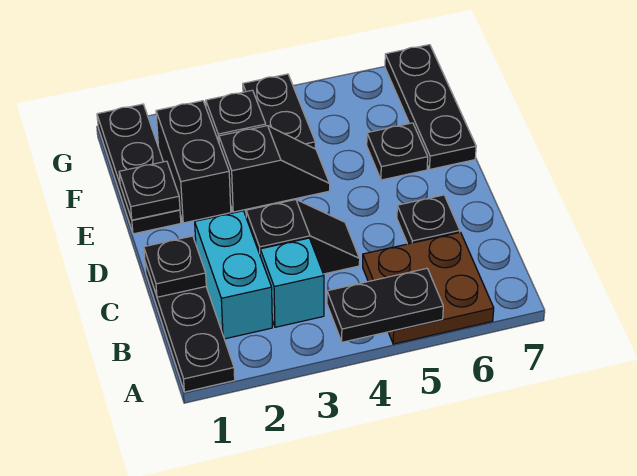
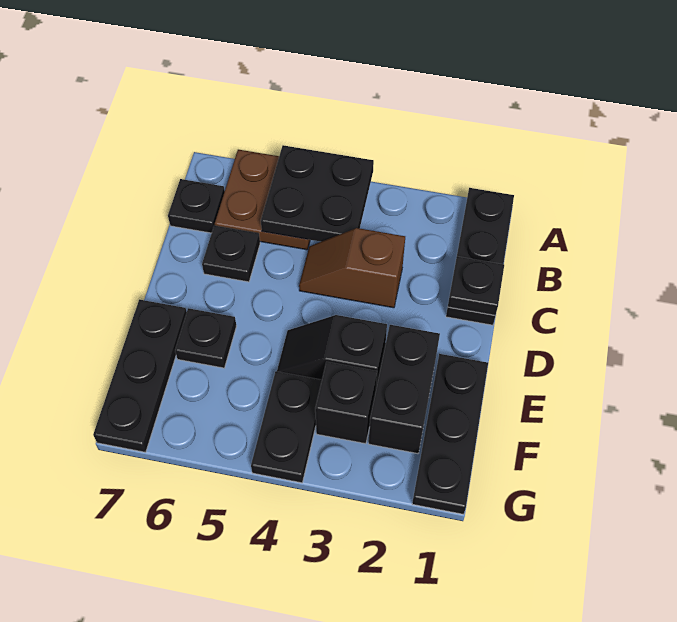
black 1x2 plate [327,268,443,342] -> black 2x2 plate [261,145,374,242]
cyan 1x2 brick [195,211,272,339] -> none
cyan 1x1 brick [260,238,324,327] -> none
black 1x2 slope [246,200,360,274] -> brown 1x2 slope [299,228,405,308]
black 1x1 plate [119,161,180,220] -> black 1x1 plate moved to [168,179,225,233]

